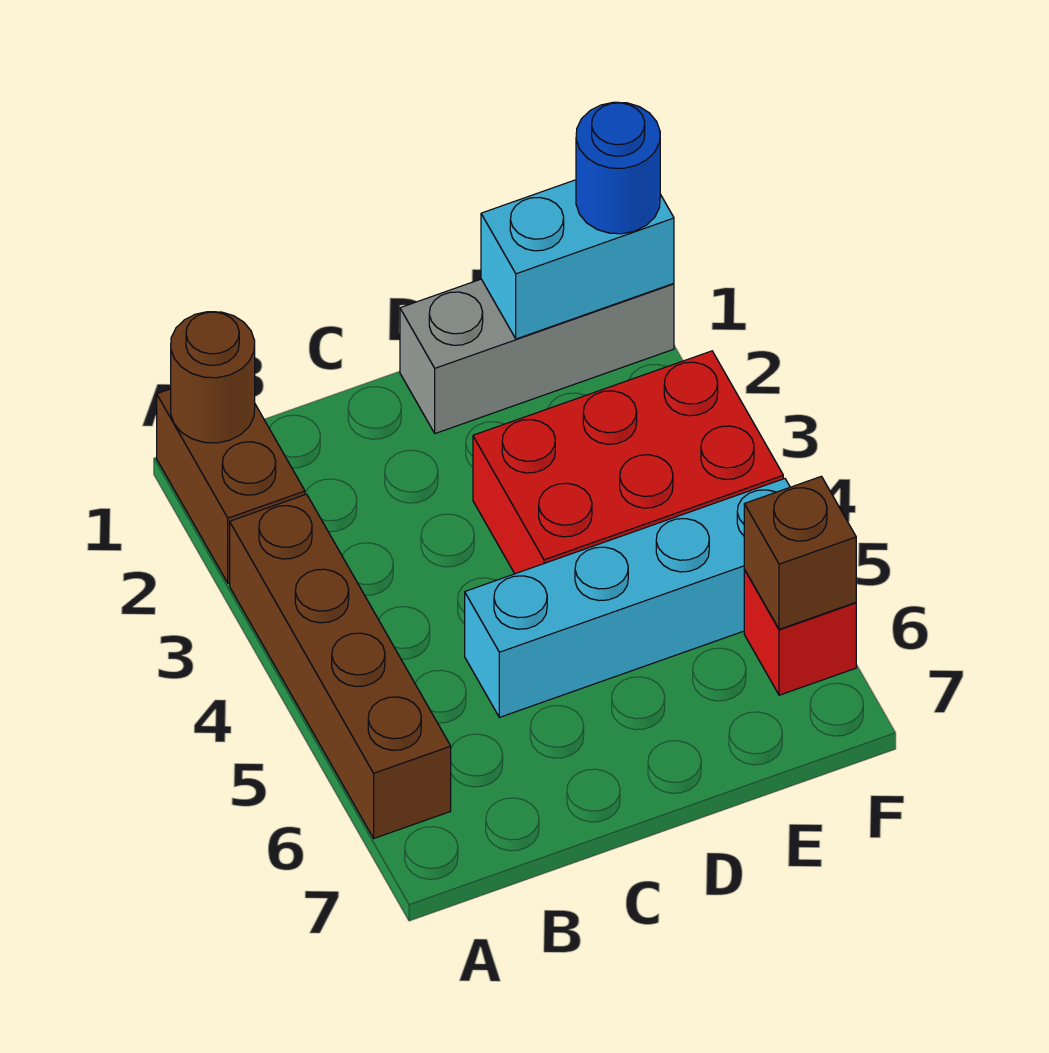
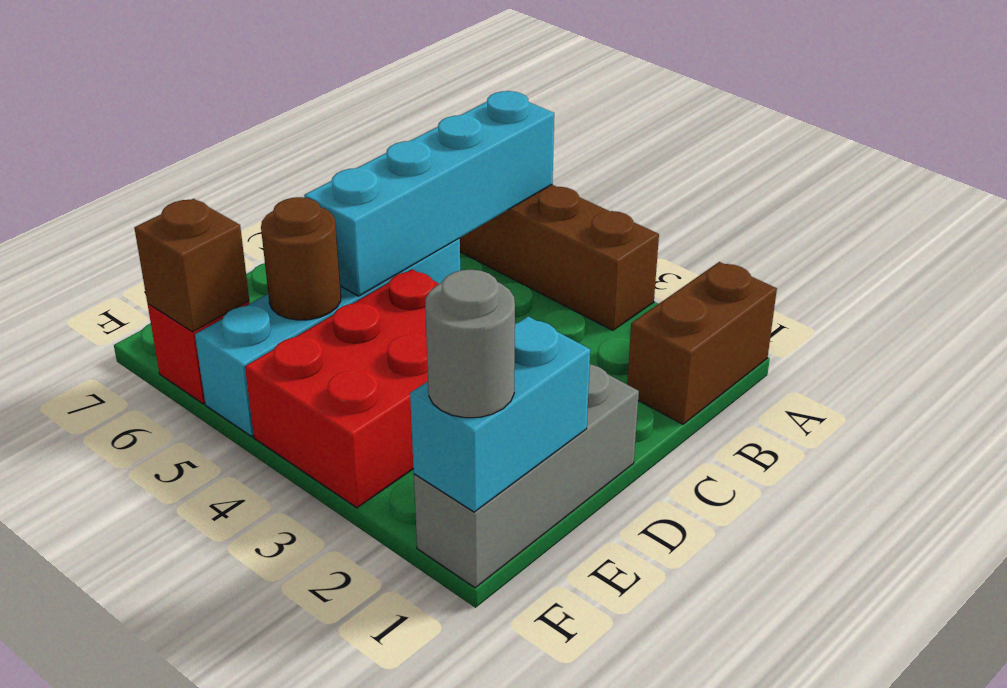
brown 1x2 brick [157,389,305,583] -> brown 1x2 brick turned to [627,262,777,424]
brown 1x1 round brick [171,312,255,443] -> brown 1x1 round brick moved to [261,197,341,320]
none -> cyan 1x4 brick [304,91,554,296]
blue 1x1 round brick [576,102,660,234] -> grey 1x1 round brick [425,270,515,418]

